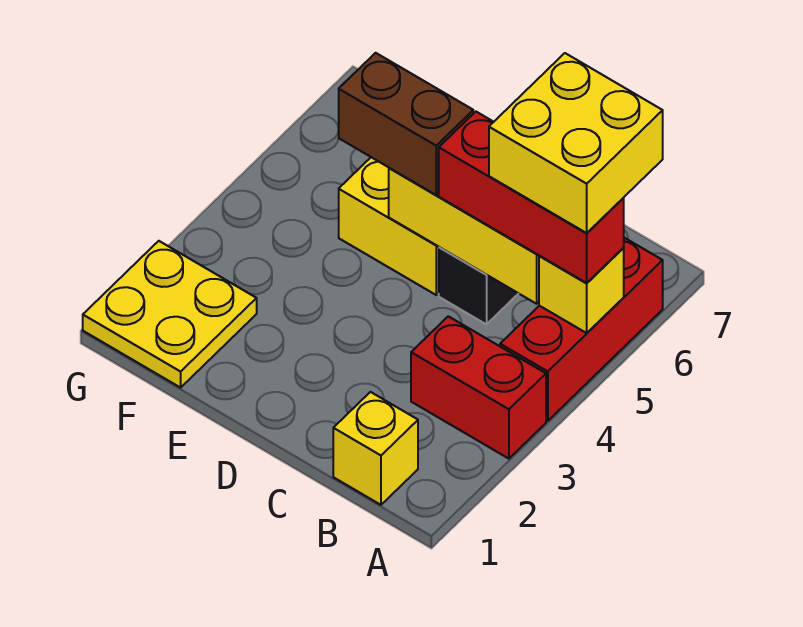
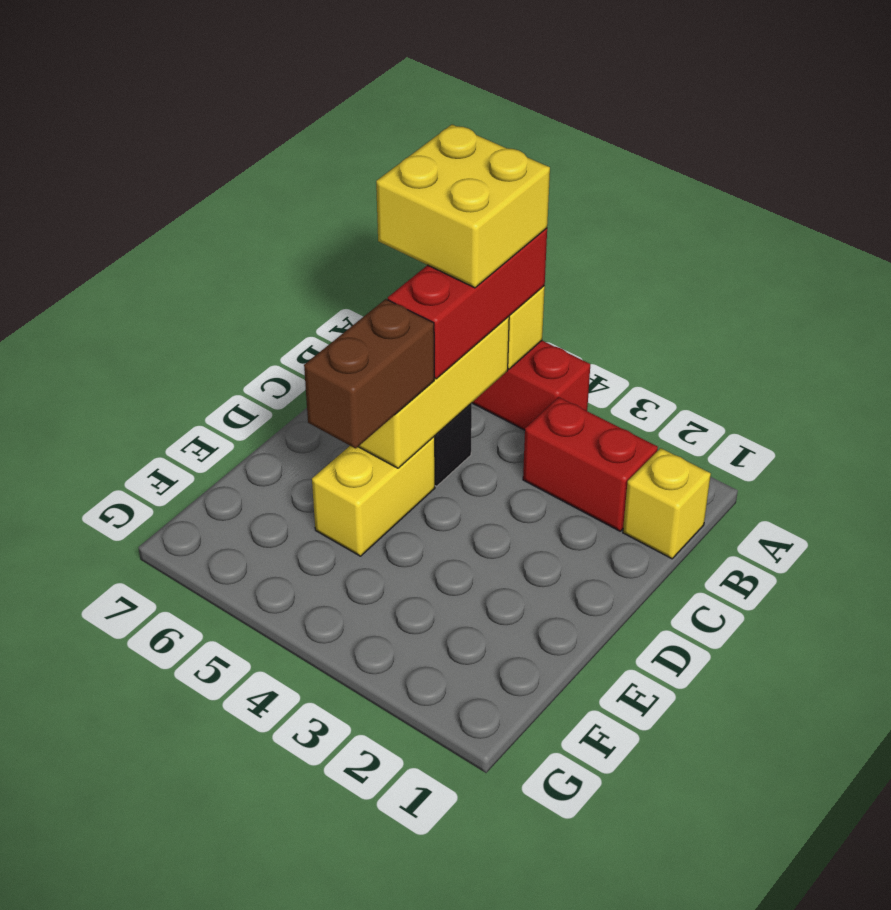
red 1x2 brick [411,316,546,459] -> red 1x2 brick turned to [523,397,658,531]
yellow 2x2 plate [83,241,257,388] -> none

